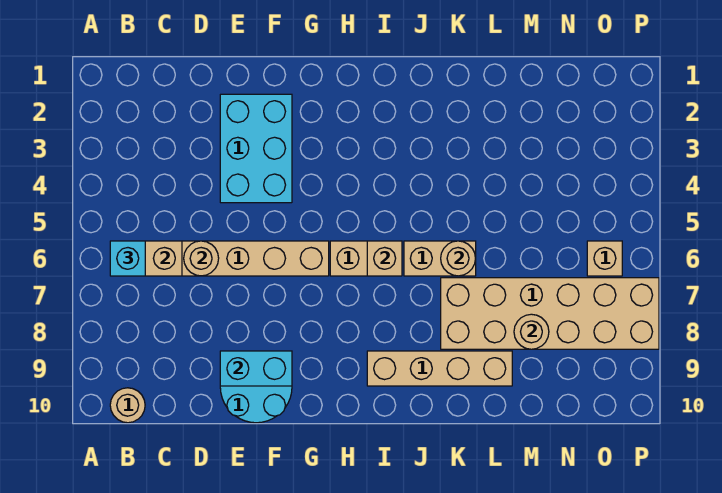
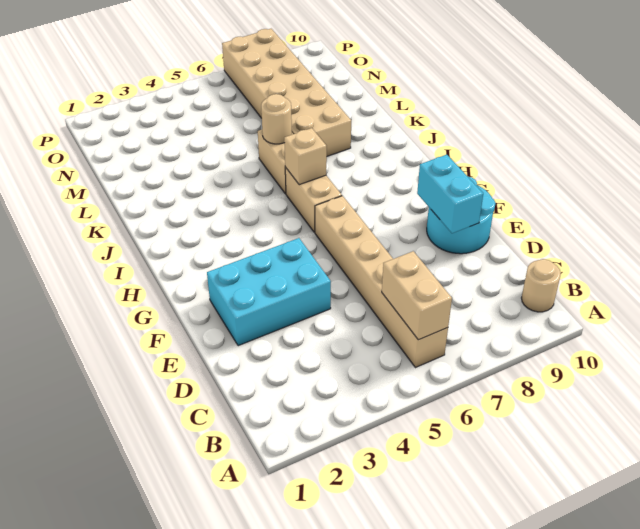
cyan 1x1 brick [110,241,145,276] -> none
tan 1x1 round brick [184,241,219,276] -> none
tan 1x4 brick [367,351,512,386] -> none
tan 1x1 round brick [514,314,549,349] -> none
tan 1x1 brick [587,241,622,276] -> none

